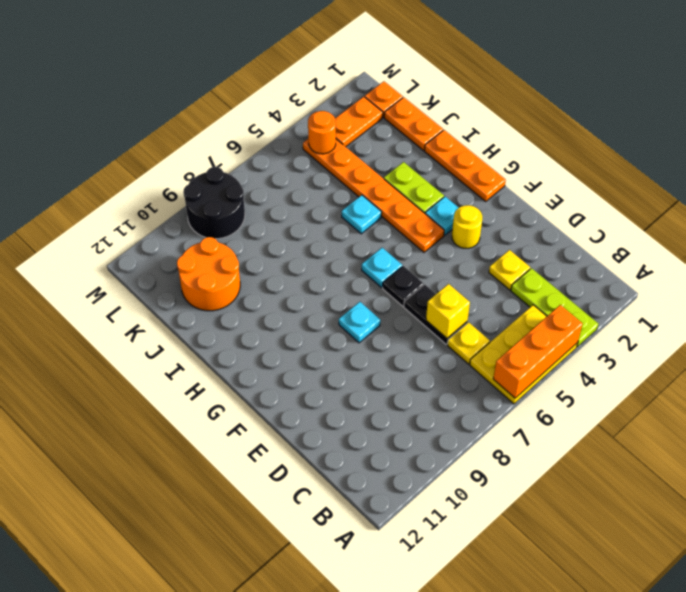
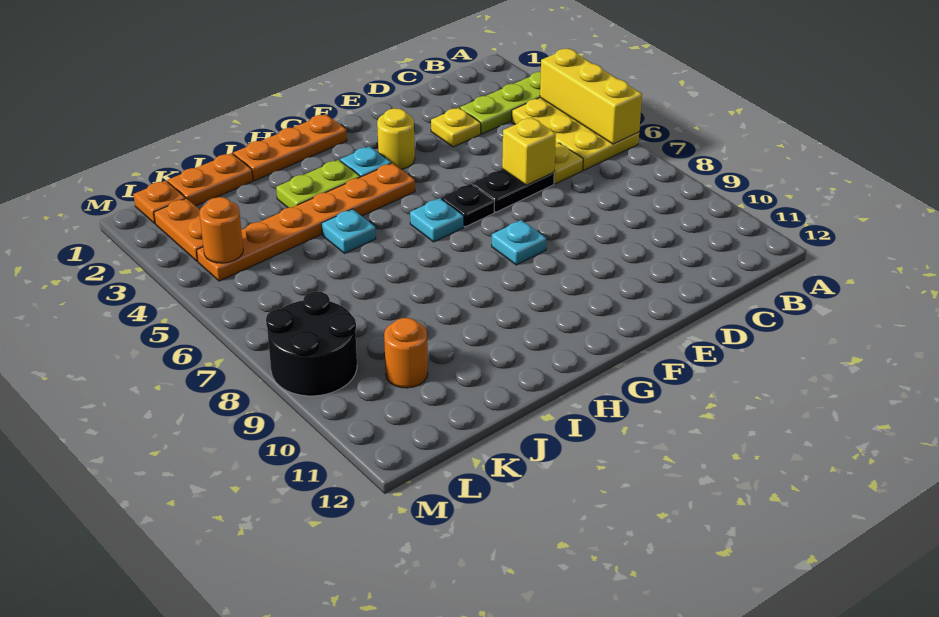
orange 1x3 brick [493,305,583,398] -> yellow 1x3 brick [540,49,642,144]
orange 2x2 round brick [177,237,240,311] -> orange 1x1 round brick [384,318,428,388]

